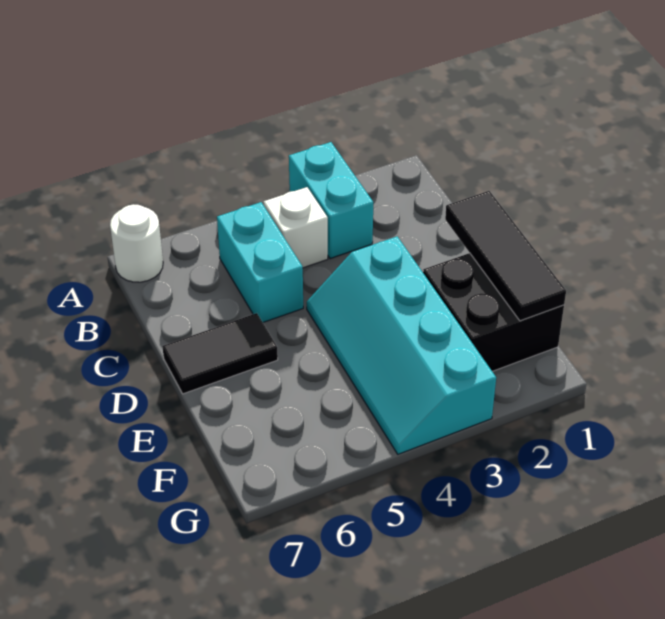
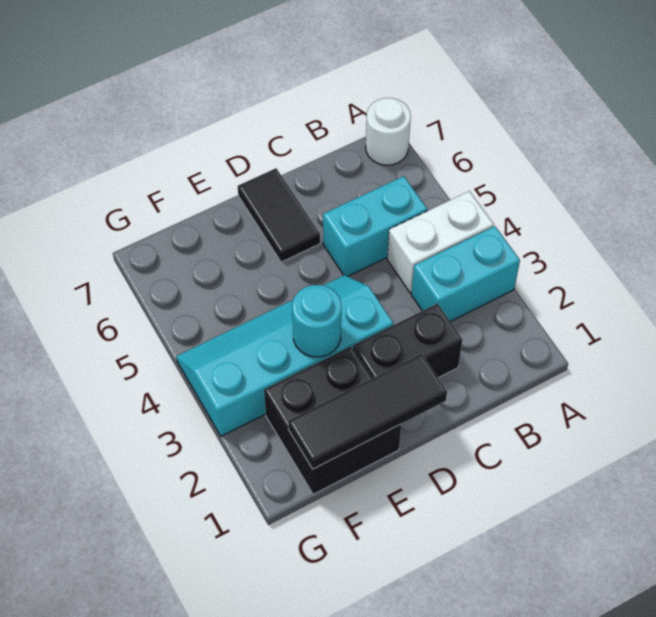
white 1x1 brick [264,187,328,268] -> white 1x2 brick [387,191,494,293]
none -> black 1x2 brick [353,304,462,378]
none -> cyan 1x1 round brick [292,285,341,357]

